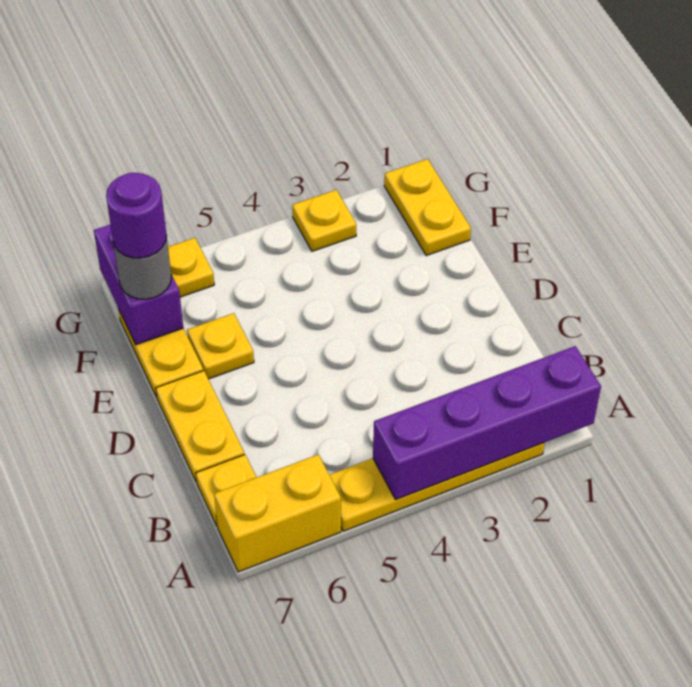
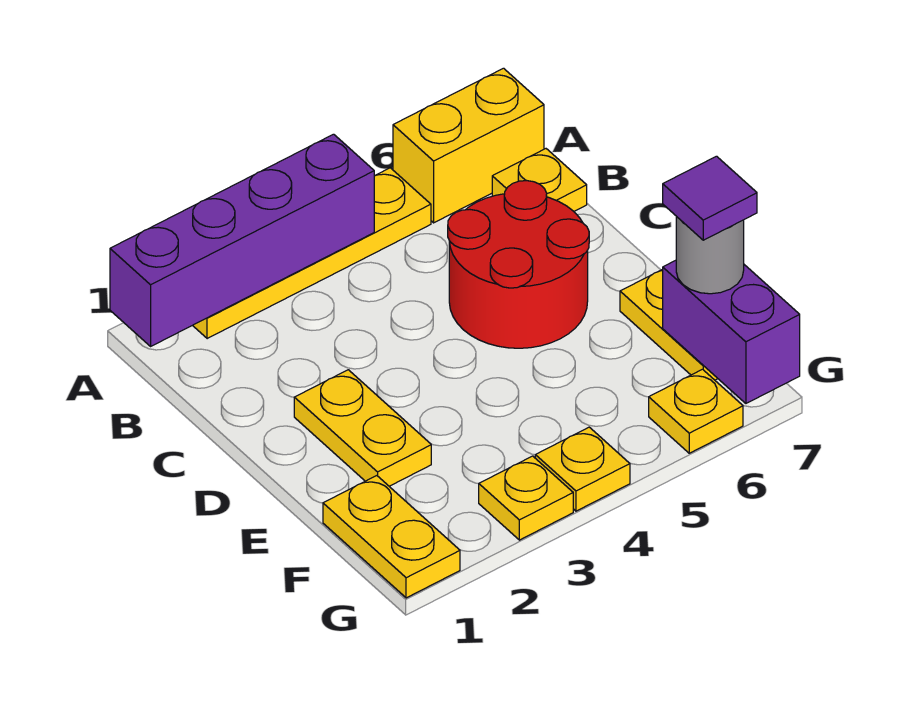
none -> red 2x2 round brick [448,181,589,348]
yellow 1x2 plate [156,371,244,482] -> yellow 1x2 plate moved to [294,370,431,486]
yellow 1x1 plate [187,313,254,379] -> yellow 1x1 plate moved to [535,427,630,511]
purple 1x1 round brick [106,173,167,258] -> purple 1x1 tile [663,156,757,240]

